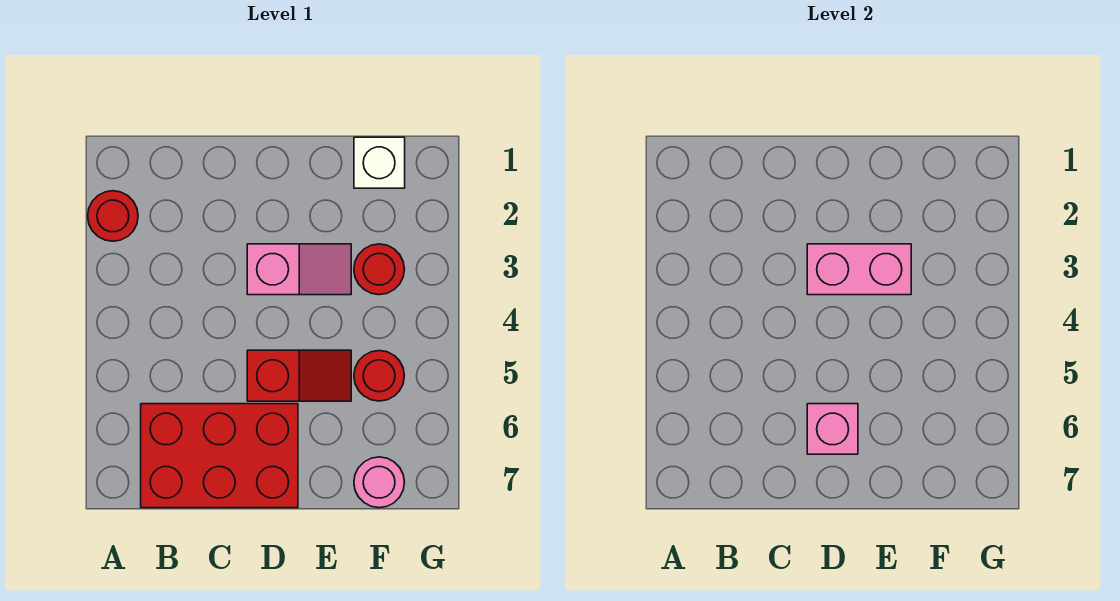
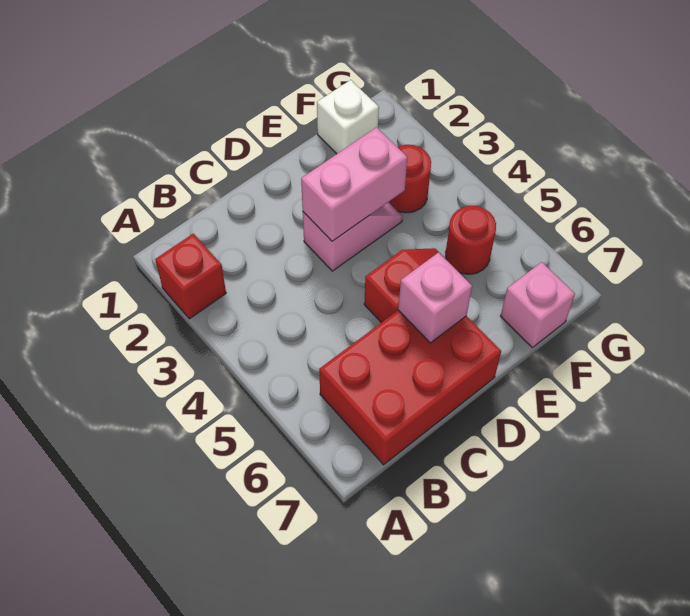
red 1x1 round brick [88,191,138,241] -> red 1x1 brick [155,234,226,319]
pink 1x1 round brick [354,457,405,508] -> pink 1x1 brick [501,262,575,348]

